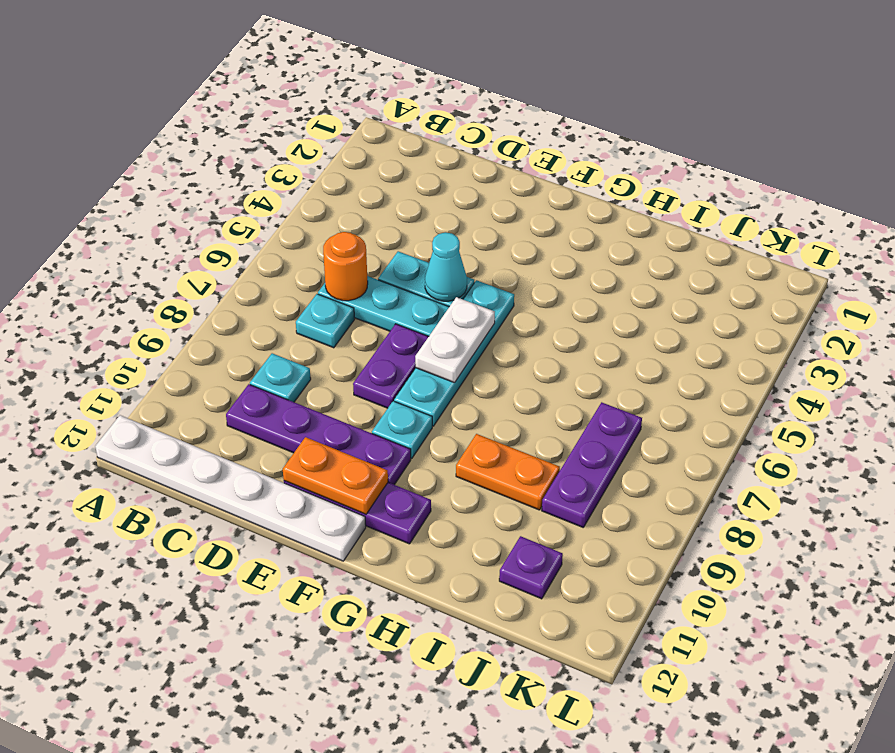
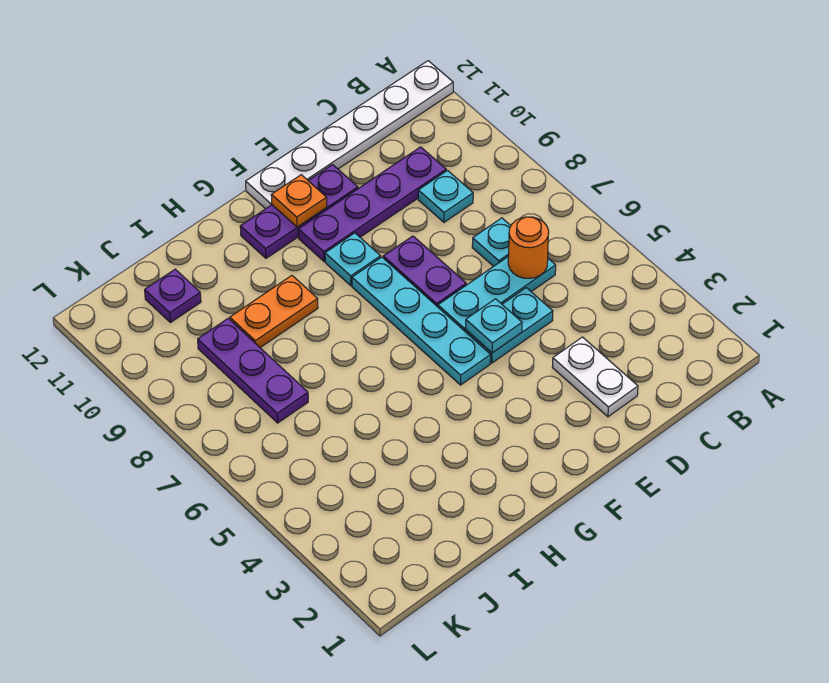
cyan 1x1 cone [425,232,467,301] -> cyan 1x1 plate [466,299,522,353]
orange 1x2 plate [283,437,388,514] -> orange 1x1 plate [271,175,327,227]
white 1x2 plate [415,297,495,383] -> white 1x2 plate moved to [552,337,638,417]

